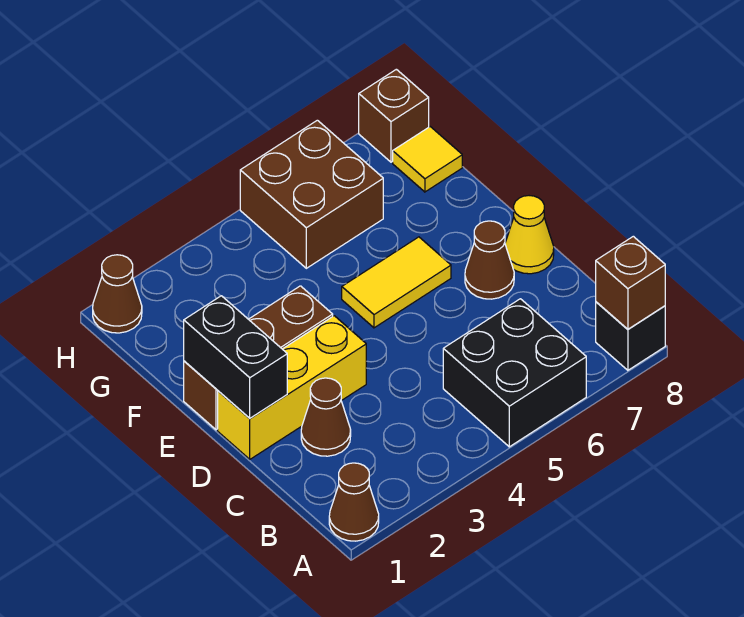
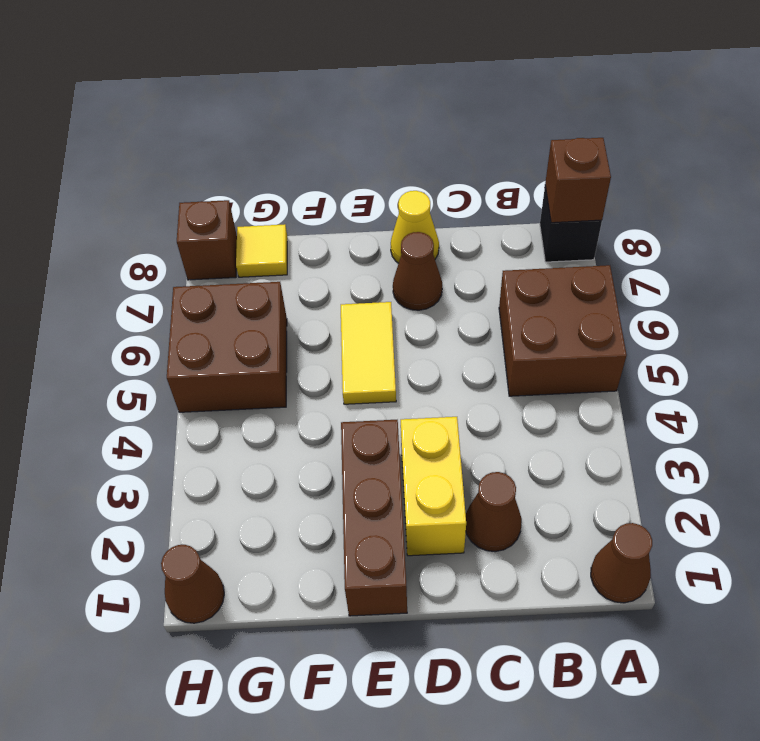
black 2x2 brick [443,299,586,447] -> brown 2x2 brick [499,265,627,396]
yellow 1x3 brick [218,316,366,459] -> yellow 1x2 brick [401,417,466,556]
black 1x2 brick [184,296,287,418] -> none

